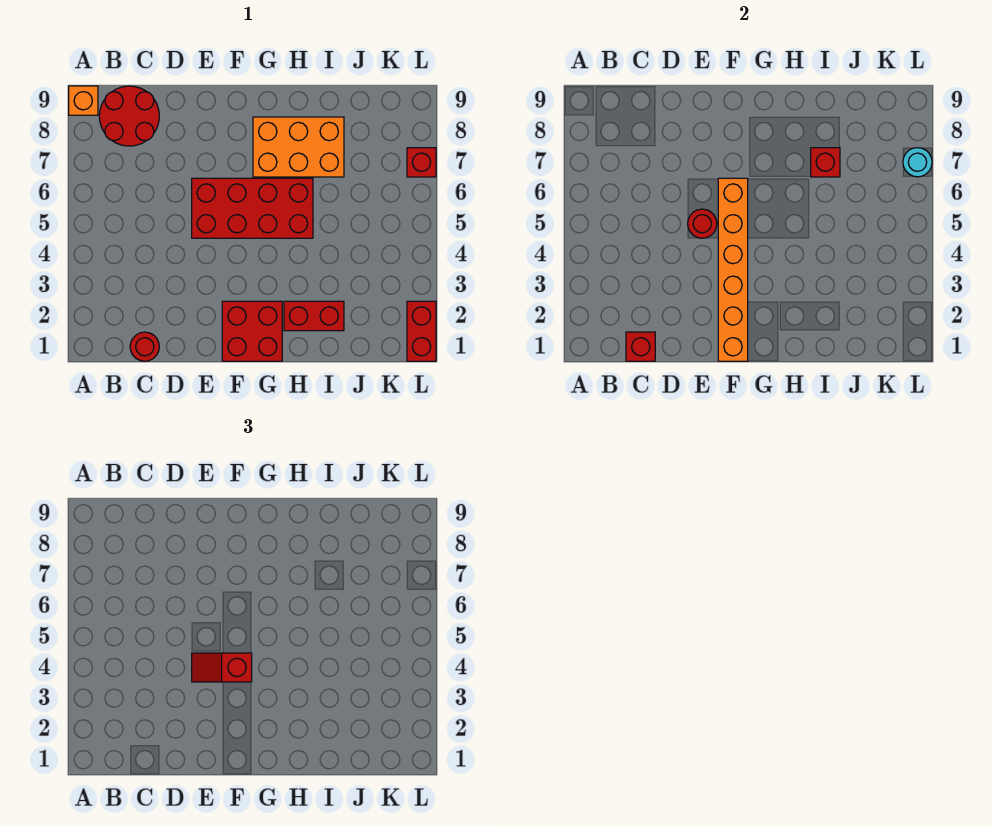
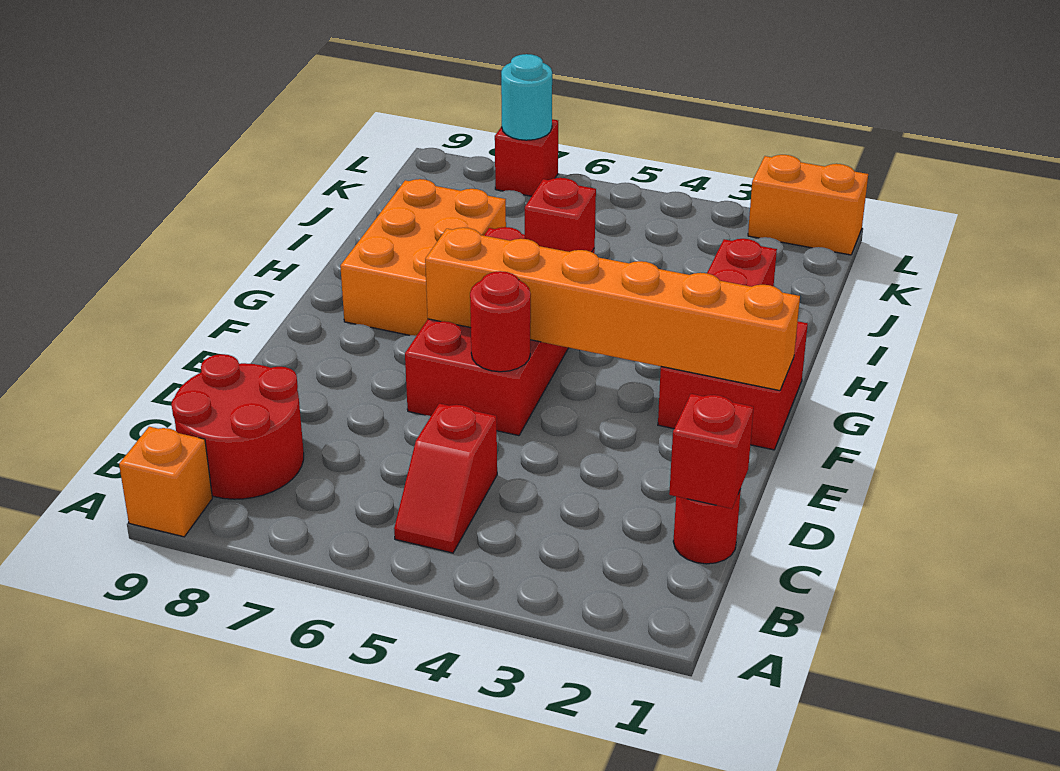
red 1x2 slope [192,653,252,682] -> red 1x2 slope moved to [394,403,497,553]
red 1x1 brick [811,148,840,177] -> red 1x1 brick moved to [525,178,596,252]
red 1x2 brick [407,301,436,361] -> orange 1x2 brick [748,155,868,255]

